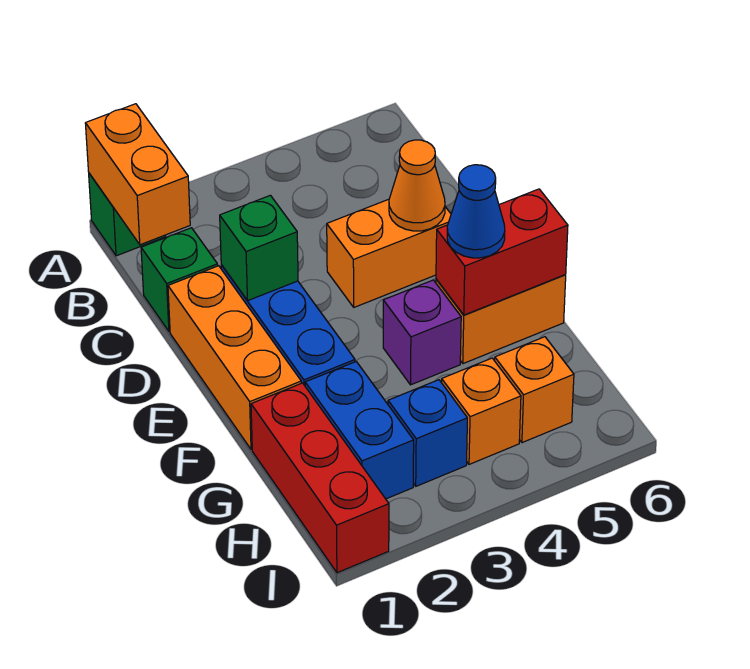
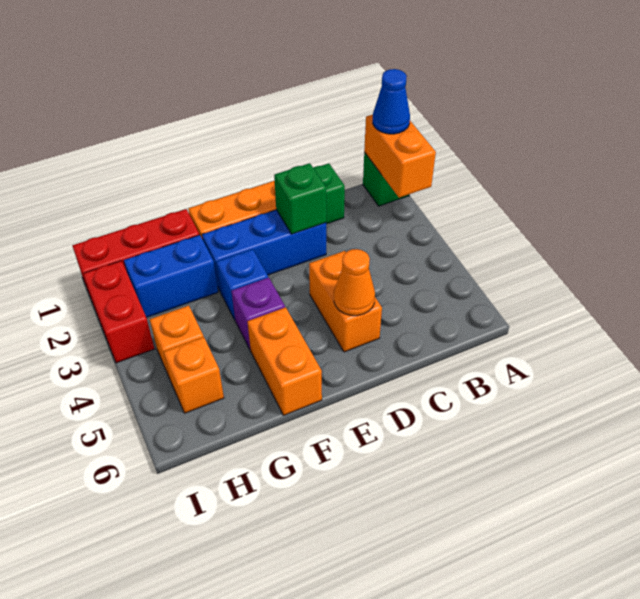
orange 1x2 brick [85,104,190,245] -> orange 1x2 brick turned to [364,115,436,198]
red 1x2 brick [436,189,568,315] -> red 1x2 brick moved to [83,261,154,363]
blue 1x1 cone [447,165,505,258] -> blue 1x1 cone moved to [373,69,410,134]
blue 1x1 brick [388,380,467,486] -> blue 1x1 brick moved to [216,249,268,320]

